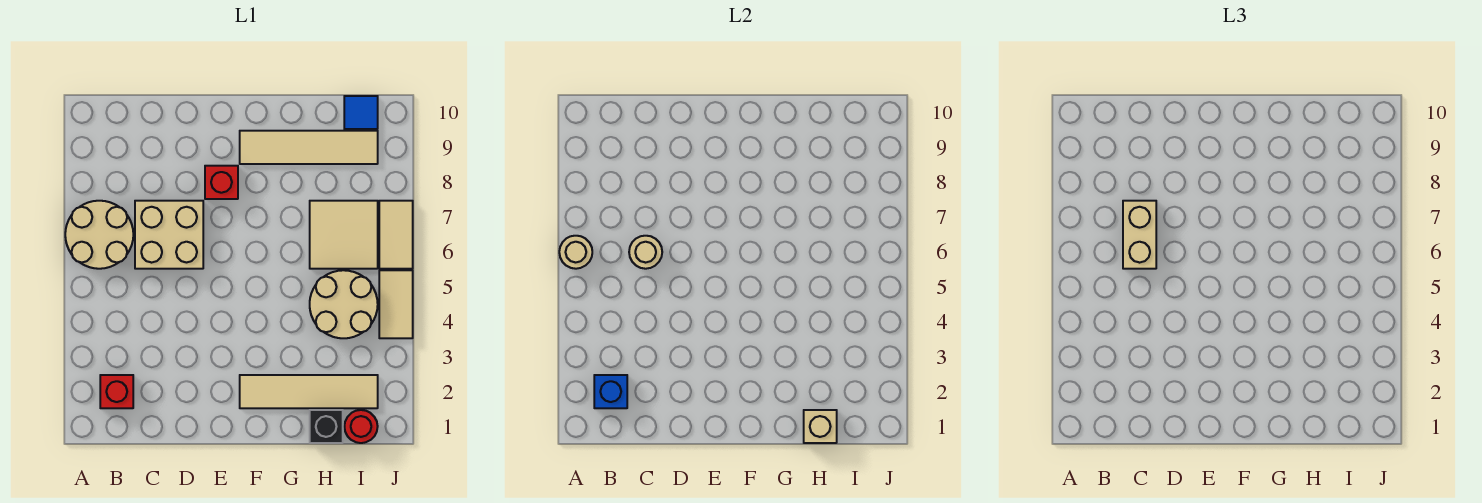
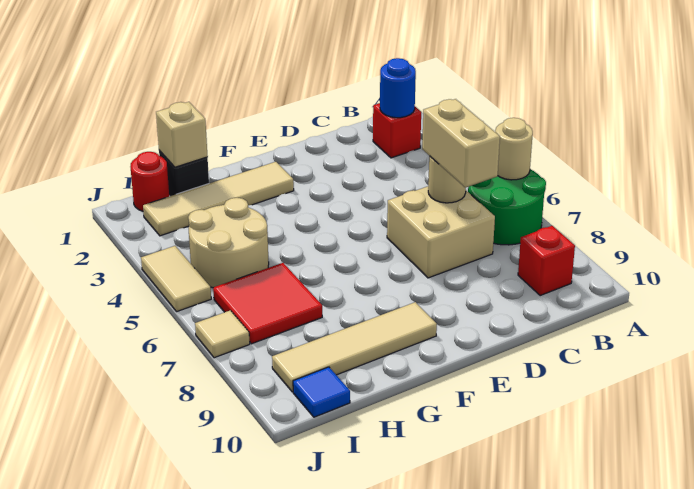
tan 2x2 round brick [65,201,133,269] -> green 2x2 round brick [468,169,546,245]
blue 1x1 brick [594,375,627,408] -> blue 1x1 round brick [380,58,416,118]
red 1x1 brick [205,166,238,199] -> red 1x1 brick moved to [518,226,575,296]
tan 2x2 tile [310,201,378,269] -> red 2x2 tile [213,263,322,344]
tan 1x2 tile [379,201,413,269] -> tan 1x1 tile [195,310,250,358]

